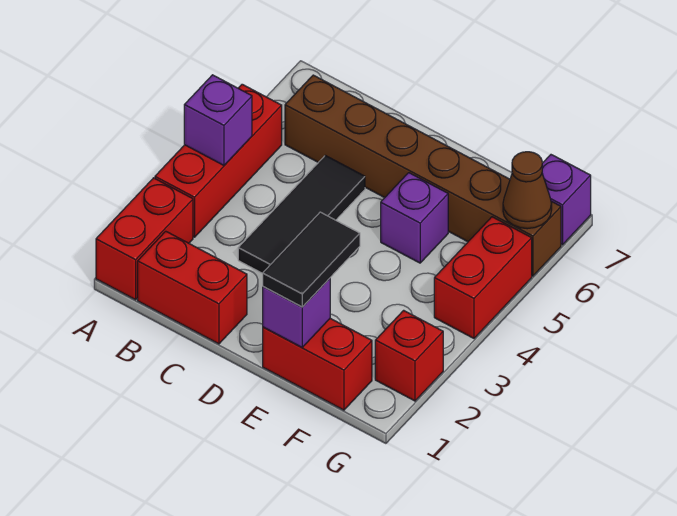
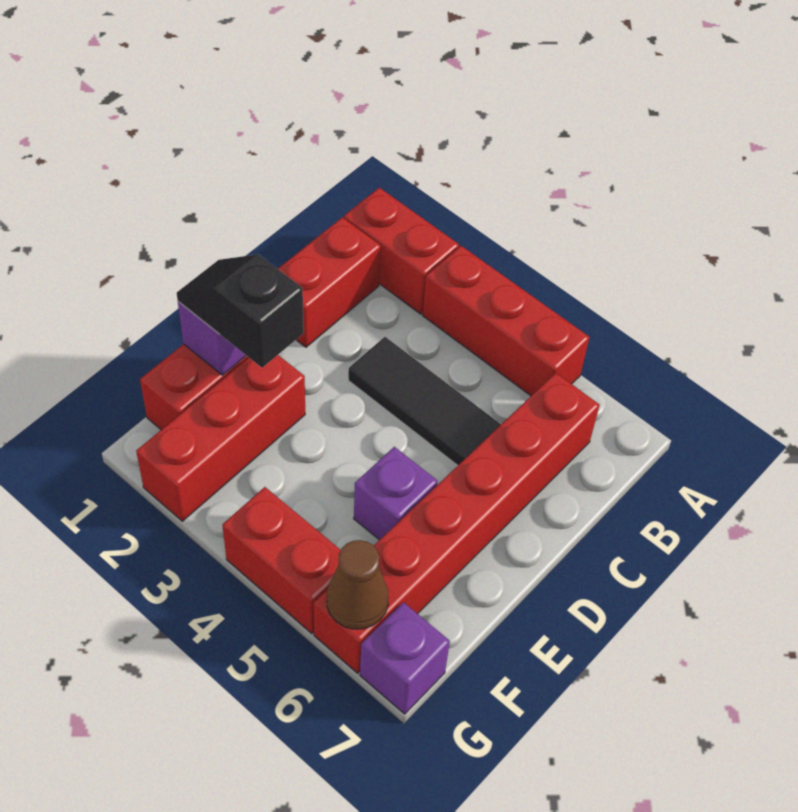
purple 1x1 brick [184,75,252,165] -> none
brown 1x6 brick [285,75,561,276] -> red 1x6 brick [314,373,600,673]
black 1x2 tile [263,212,360,307] -> black 1x2 slope [177,254,304,368]
red 1x1 brick [375,310,443,401] -> red 1x3 brick [136,355,305,521]

